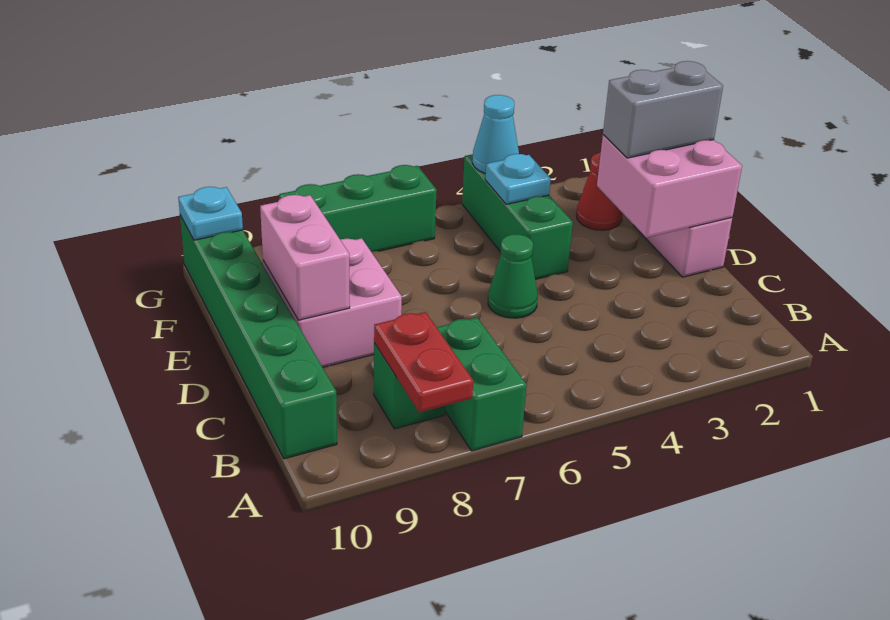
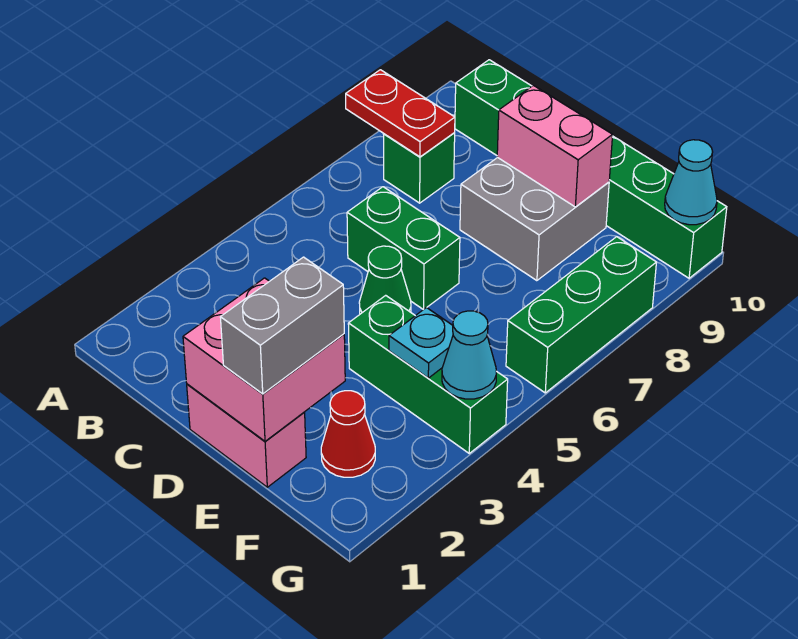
green 1x2 brick [437,317,527,451] -> green 1x2 brick moved to [347,187,460,310]
pink 2x2 brick [263,238,402,367] -> grey 2x2 brick [460,158,609,281]
cyan 1x1 plate [178,187,243,240] -> cyan 1x1 cone [665,140,717,225]

